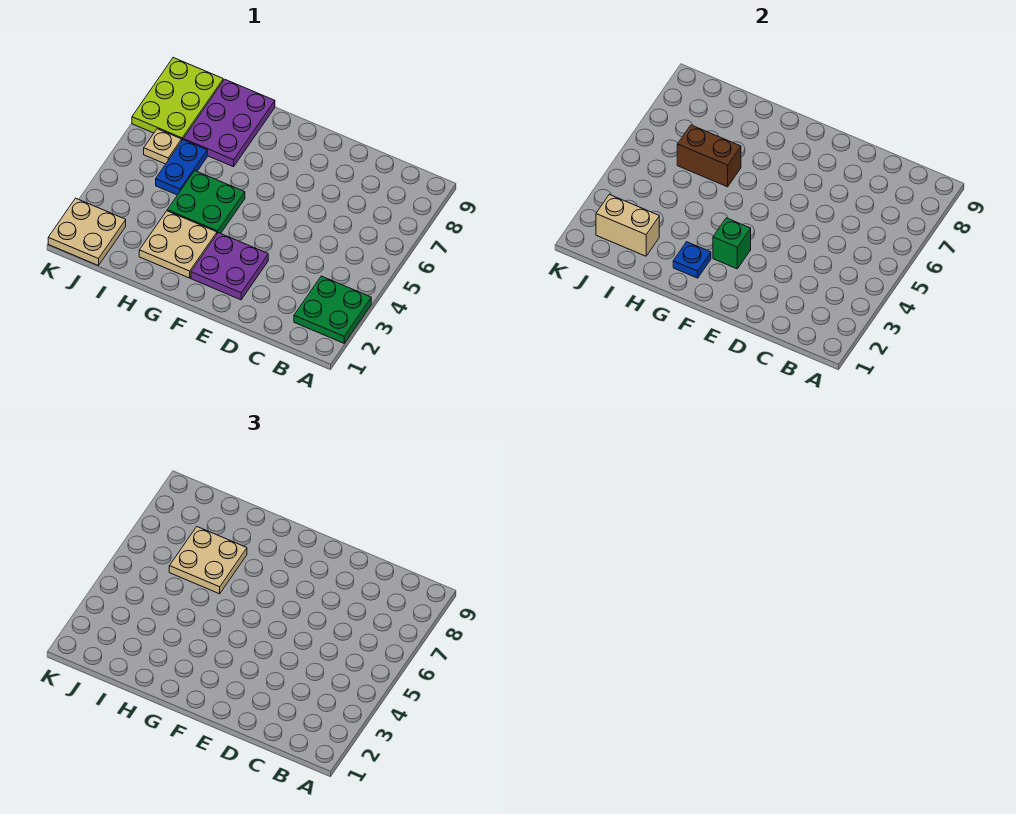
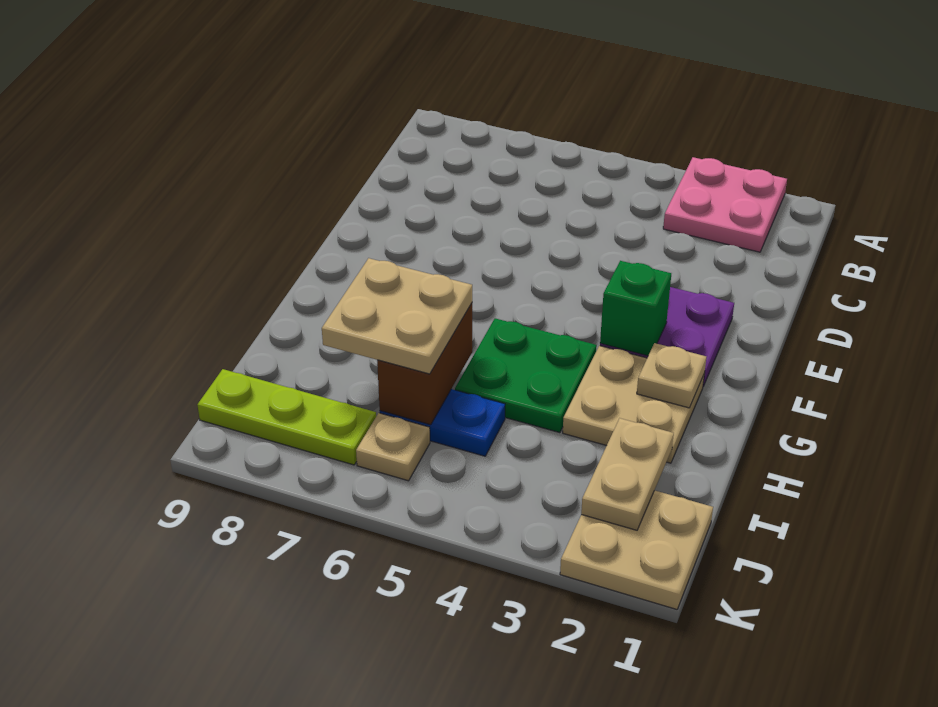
green 2x2 plate [294,276,371,343] -> pink 2x2 plate [663,157,787,252]
blue 1x1 plate [673,242,711,278] -> tan 1x1 plate [637,343,706,408]
purple 2x3 plate [183,79,275,167] -> none
tan 1x2 brick [596,194,659,256] -> tan 1x2 plate [581,418,674,530]
lime 2x3 plate [132,58,223,140] -> lime 1x3 plate [197,369,376,465]

